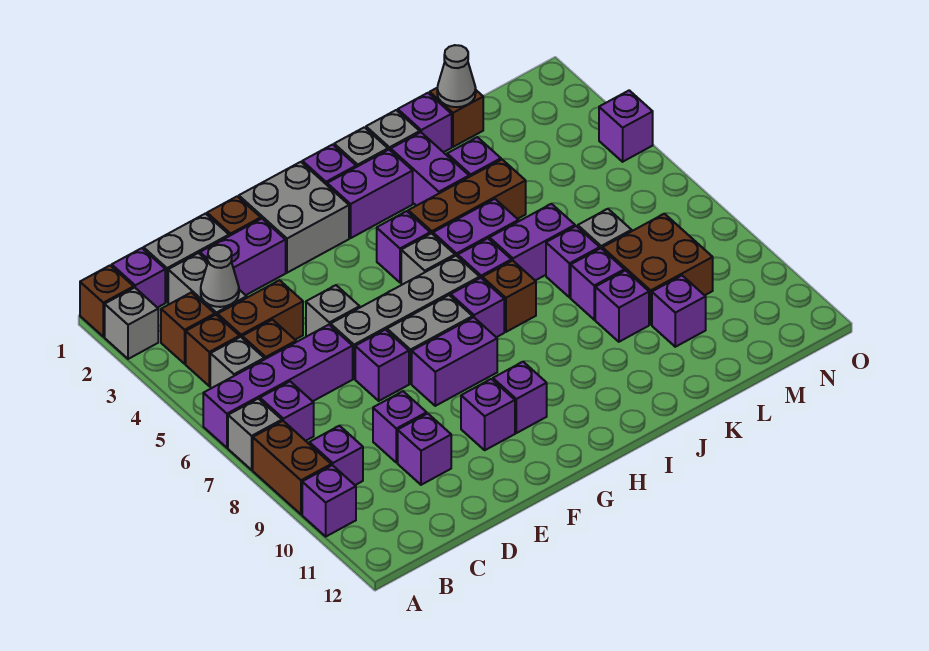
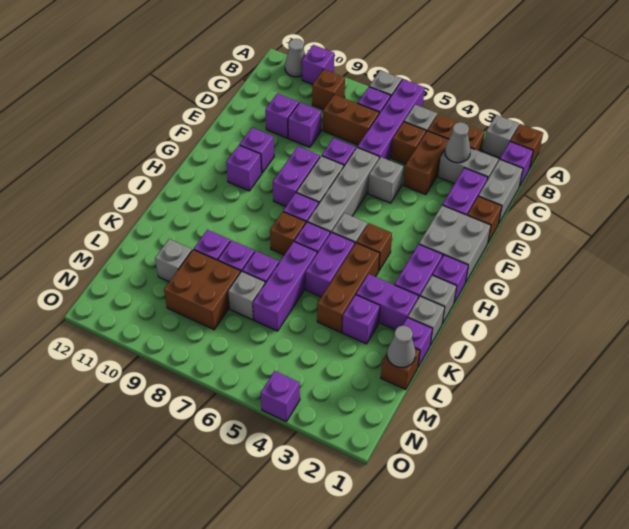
brown 1x2 brick [253,421,331,514] -> brown 1x2 brick moved to [323,95,379,145]
none -> grey 1x1 cone [285,39,305,77]
purple 1x1 brick [309,426,363,485] -> brown 1x1 brick [312,69,345,110]
purple 1x1 brick [377,211,430,283] -> brown 1x1 brick [357,223,392,270]
purple 1x2 brick [489,204,575,280] -> purple 1x3 brick [253,242,317,331]
purple 1x1 brick [652,276,706,347] -> grey 1x1 brick [155,239,192,282]

